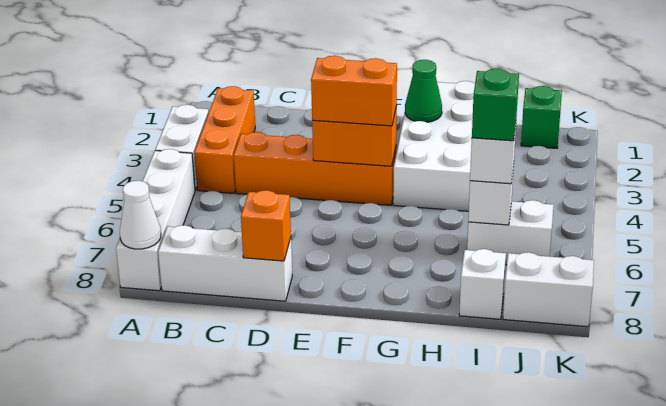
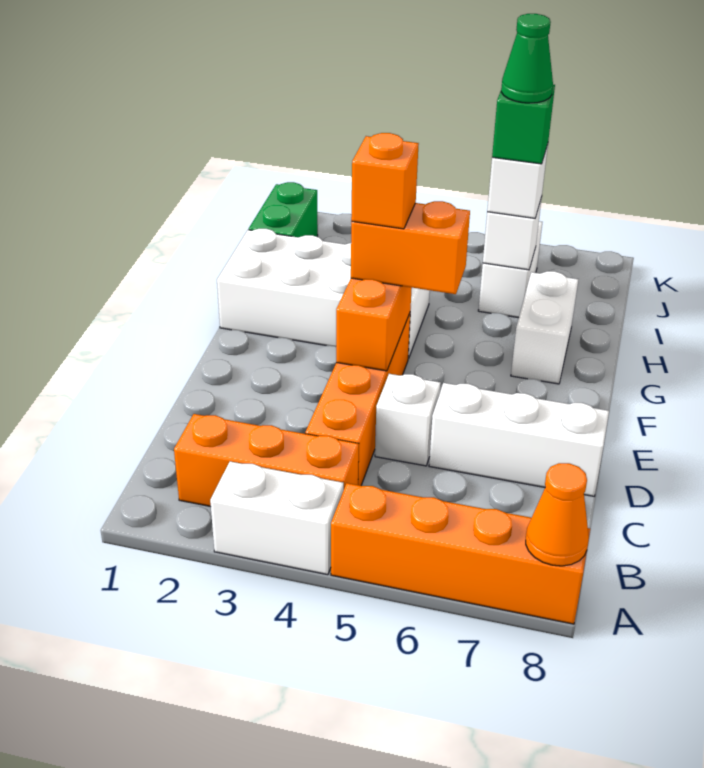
white 1x4 brick [116,149,195,291] -> orange 1x4 brick [331,483,590,624]
white 1x1 cone [120,181,161,249] -> orange 1x1 cone [526,463,589,566]
white 1x3 brick [158,225,292,301] -> white 1x3 brick turned to [429,383,609,496]
orange 1x1 brick [241,190,291,261] -> orange 1x1 brick moved to [351,133,419,229]
orange 1x2 brick [311,56,397,126] -> orange 1x2 brick turned to [351,201,470,294]
green 1x1 cone [405,60,442,122] -> green 1x1 cone moved to [501,14,553,103]
white 1x1 brick [459,249,506,319] -> white 1x1 brick moved to [375,374,441,466]
green 1x1 brick [521,86,562,148] -> green 1x2 brick [249,182,318,237]
white 1x2 brick [503,252,594,327] -> white 1x2 brick moved to [511,271,578,384]

